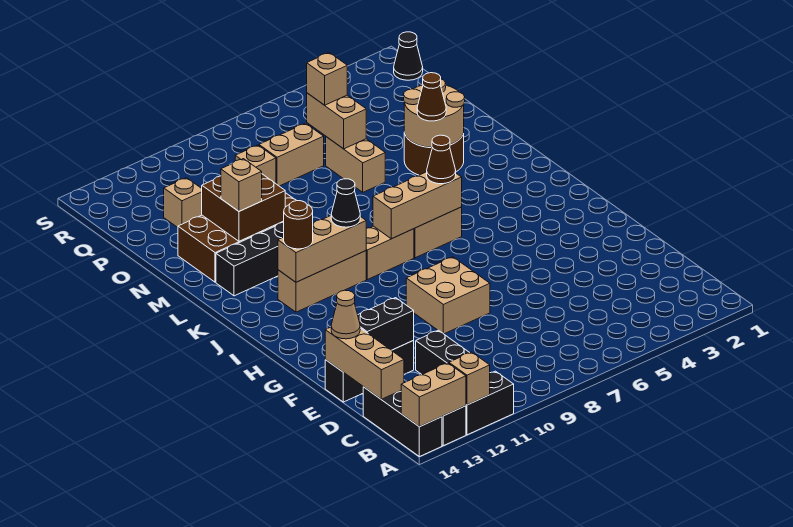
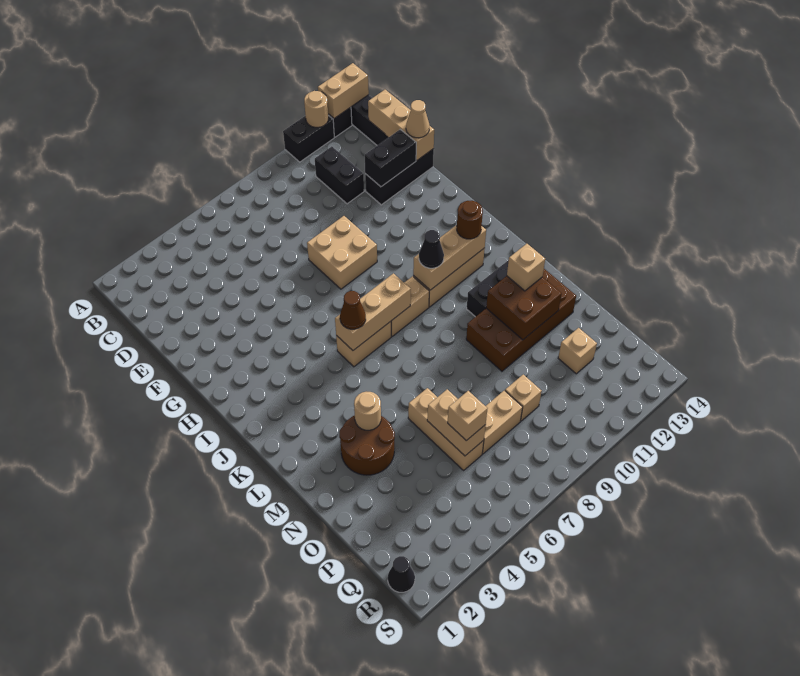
tan 1x1 brick [449,352,490,405] -> tan 1x1 round brick [304,91,329,127]
tan 2x2 round brick [404,79,465,148] -> tan 1x1 round brick [354,392,381,430]
brown 1x1 cone [417,73,446,121] -> none
tan 1x2 brick [326,137,385,192] -> tan 1x3 brick [408,388,484,470]

